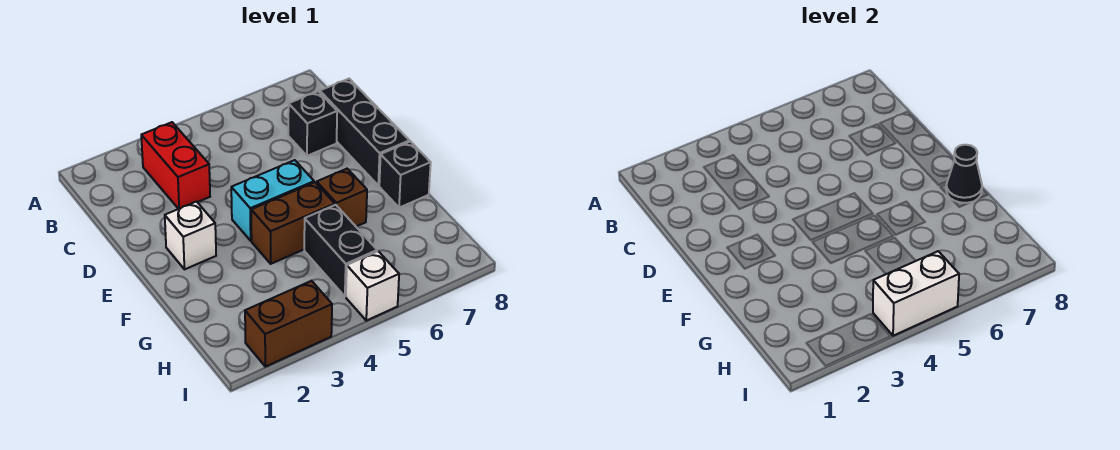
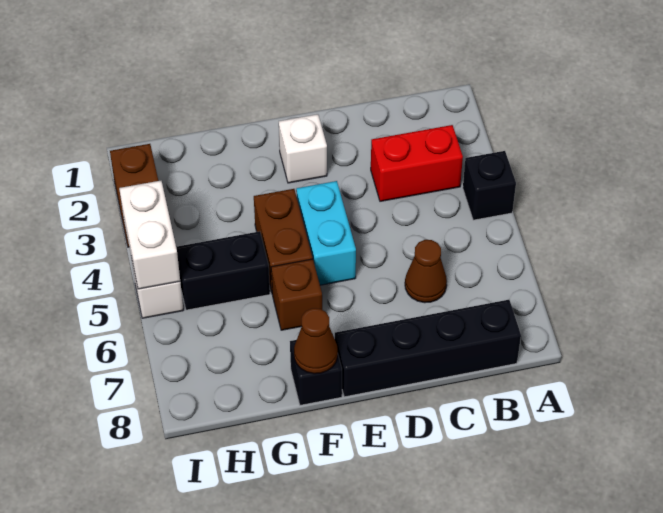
none -> brown 1x1 cone [405,240,447,303]
black 1x1 brick [288,91,337,156] -> black 1x1 brick moved to [463,151,516,220]
black 1x3 brick [320,79,409,186] -> black 1x4 brick [335,300,521,397]
black 1x1 cone [946,145,982,203] -> brown 1x1 cone [294,308,338,374]

